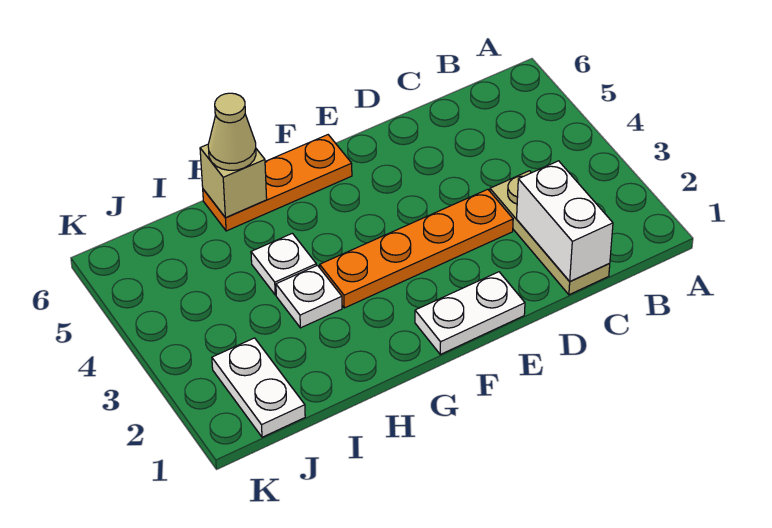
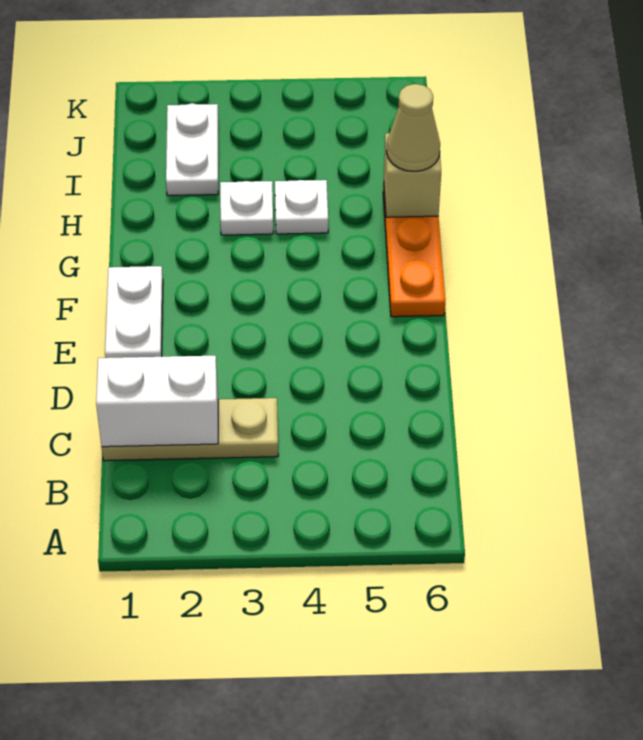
orange 1x4 plate [320,189,513,308] -> none
white 1x2 plate [212,338,305,437] -> white 1x2 plate turned to [166,103,218,196]

